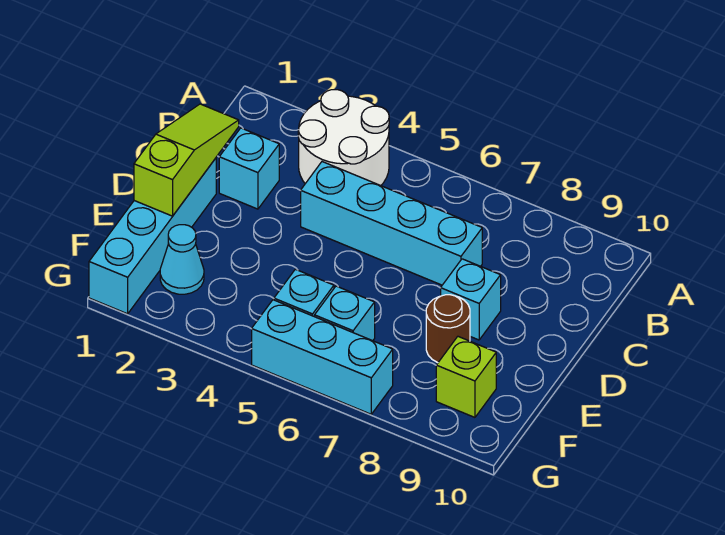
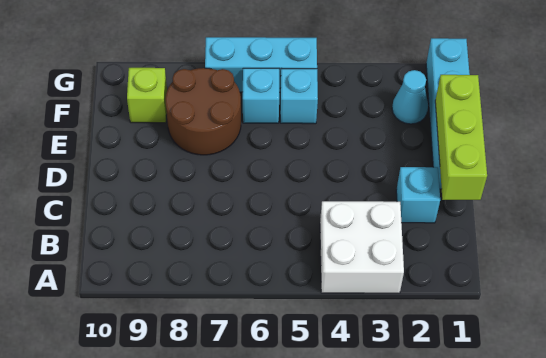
white 2x2 round brick [298,90,389,186] -> white 2x2 brick [320,201,404,293]
lime 1x3 slope [134,104,239,216] -> lime 1x3 brick [435,75,487,200]
cyan 1x4 brick [301,162,482,285] -> none
cyan 1x1 brick [441,259,501,340] -> none
brown 1x1 round brick [426,295,470,363] -> brown 2x2 round brick [165,68,241,155]

